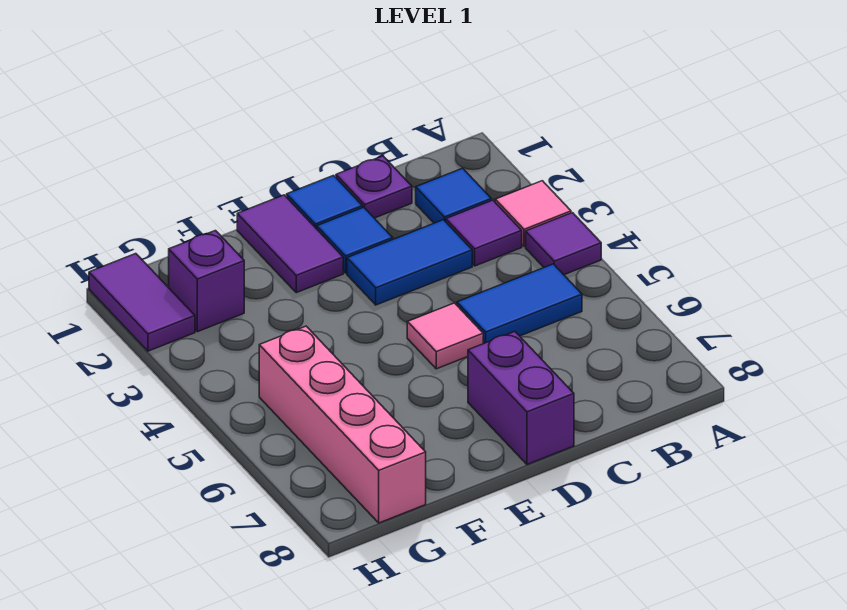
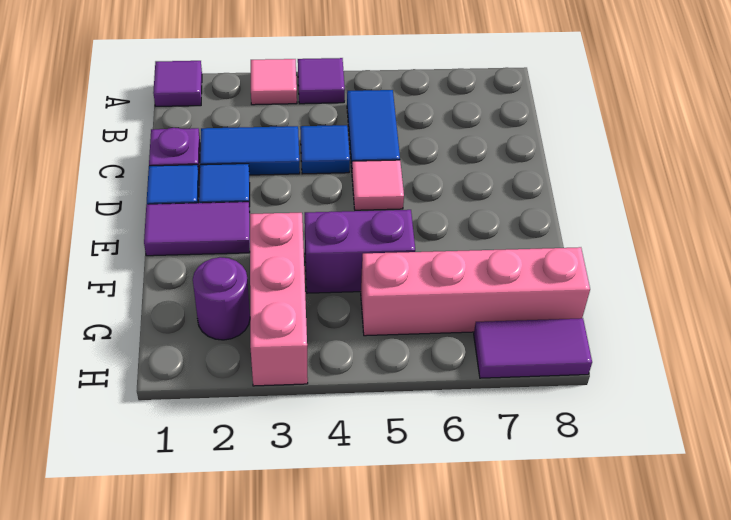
blue 1x1 tile [416,168,491,223] -> blue 1x1 tile moved to [300,125,350,174]
purple 1x1 tile [446,200,522,266] -> purple 1x1 tile moved to [153,61,202,106]
blue 1x2 tile [347,220,472,305] -> blue 1x2 tile turned to [200,126,300,175]
purple 1x2 brick [468,331,574,464] -> purple 1x2 brick moved to [305,210,415,293]
none -> pink 1x3 brick [250,213,308,386]
purple 1x1 brick [169,231,244,332] -> purple 1x1 round brick [193,257,250,340]
purple 1x2 tile [89,254,195,351] -> purple 1x2 tile moved to [474,318,592,378]

